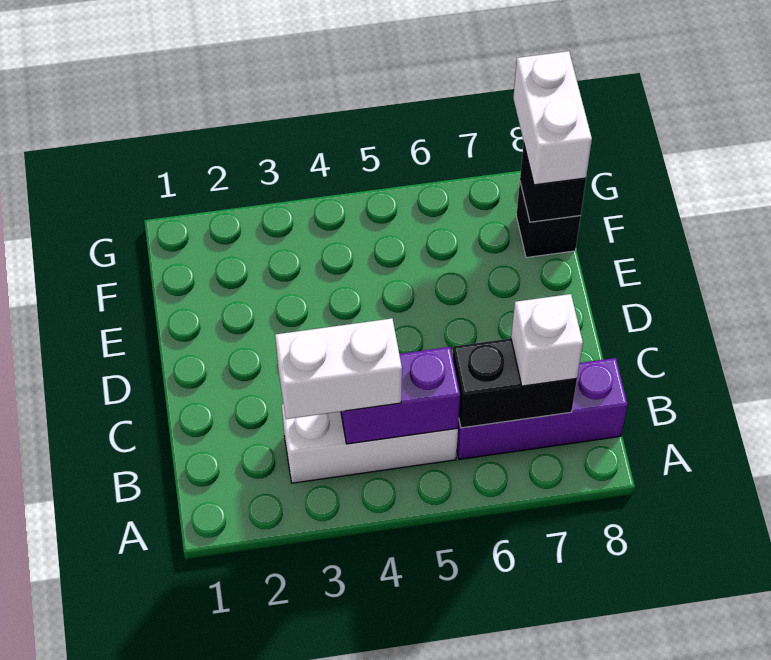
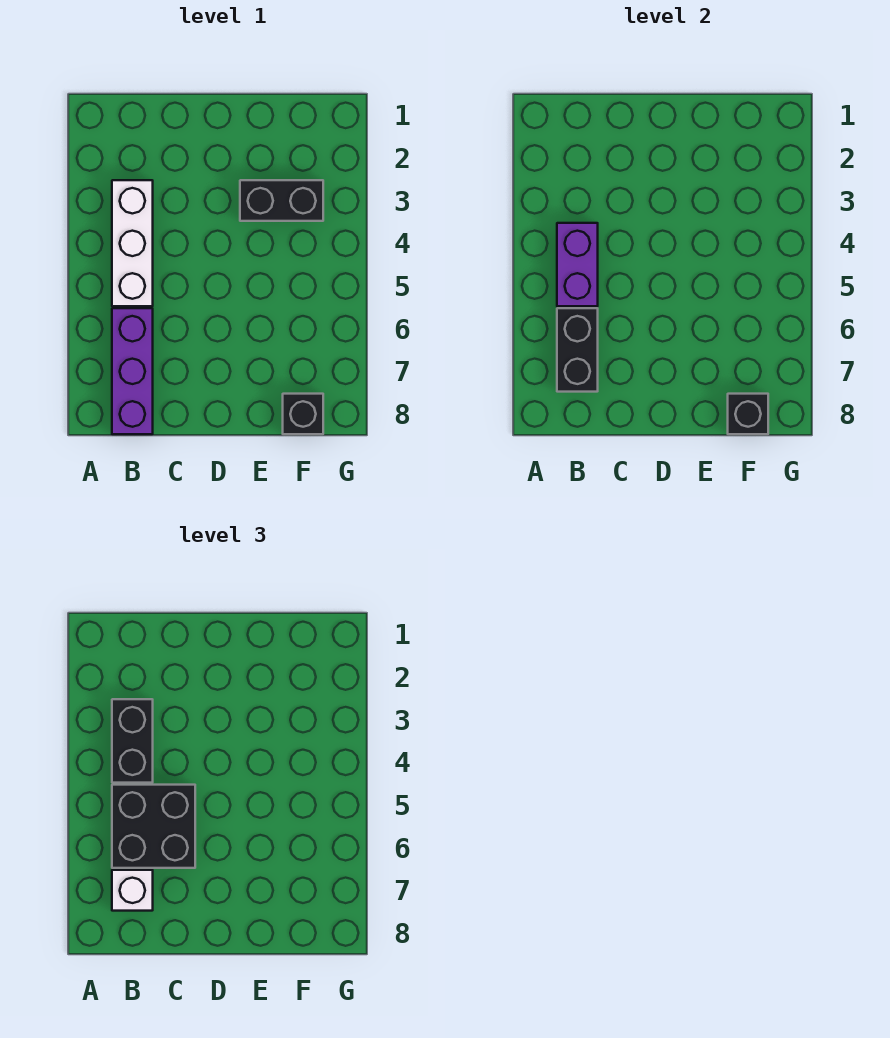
white 1x2 brick [275,318,402,419] -> black 1x2 brick [112,699,153,783]
none -> black 2x2 brick [112,785,195,868]
none -> black 1x2 brick [240,180,323,221]
white 1x2 brick [513,51,592,185] -> none

